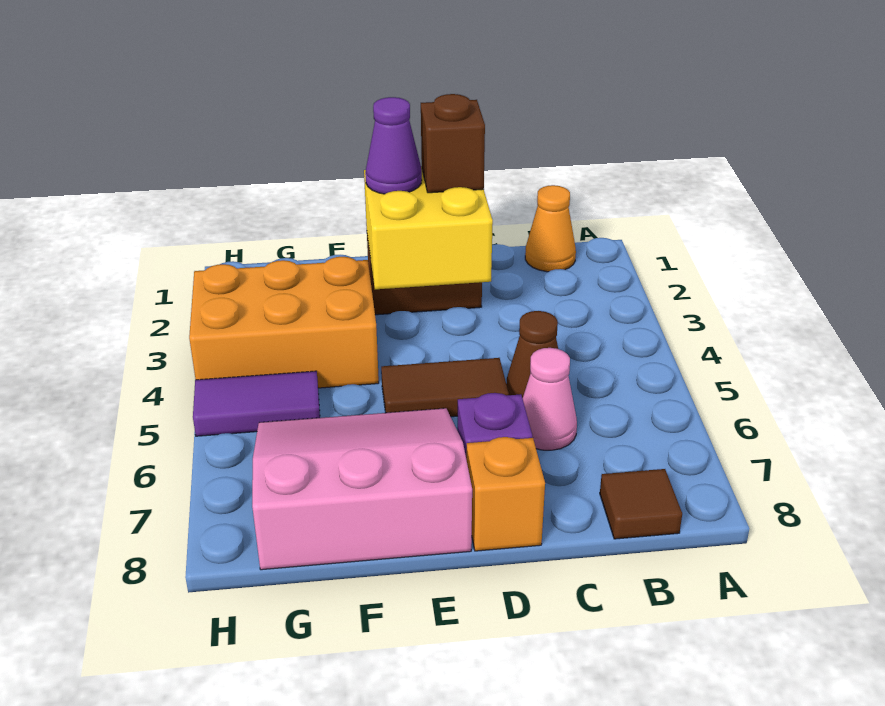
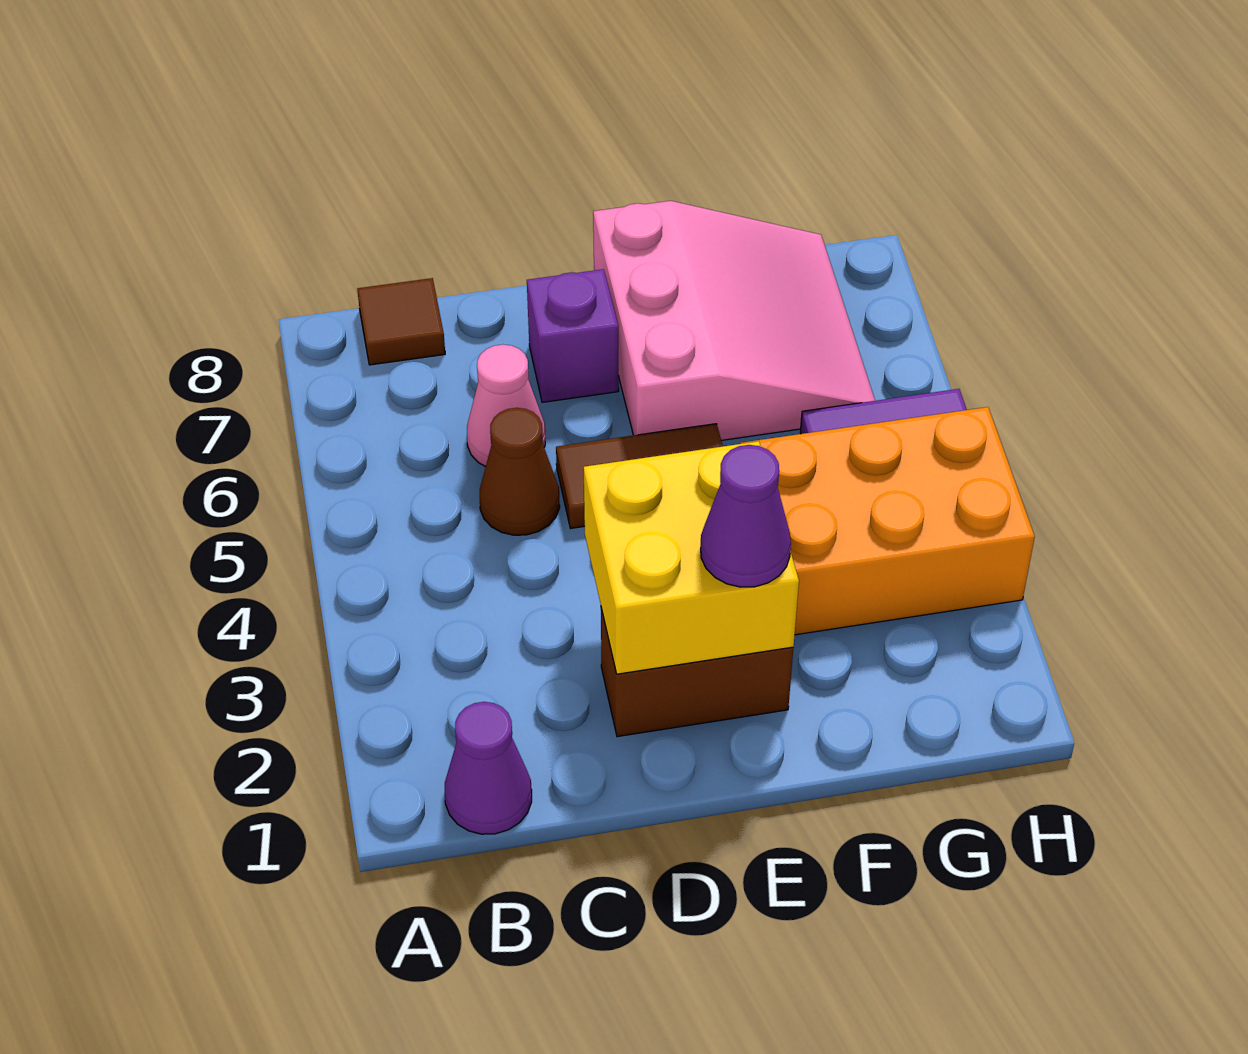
orange 1x1 cone [525,185,576,272] -> purple 1x1 cone [445,702,532,834]
brown 1x1 brick [421,94,485,193] -> none
orange 1x1 brick [466,437,545,551] -> none
pink 3x3 slope [252,408,472,570] -> pink 3x3 slope turned to [593,201,875,441]

